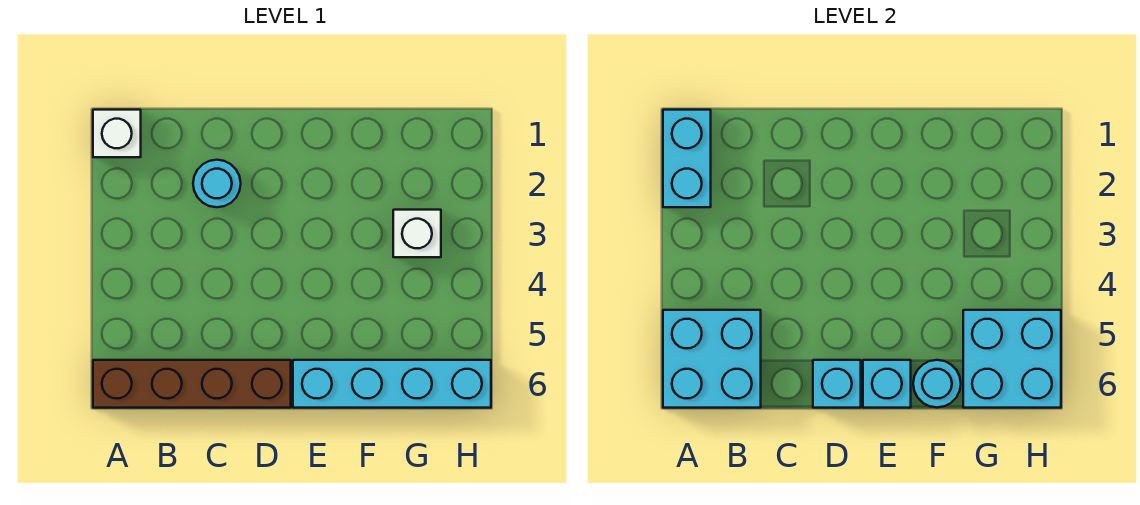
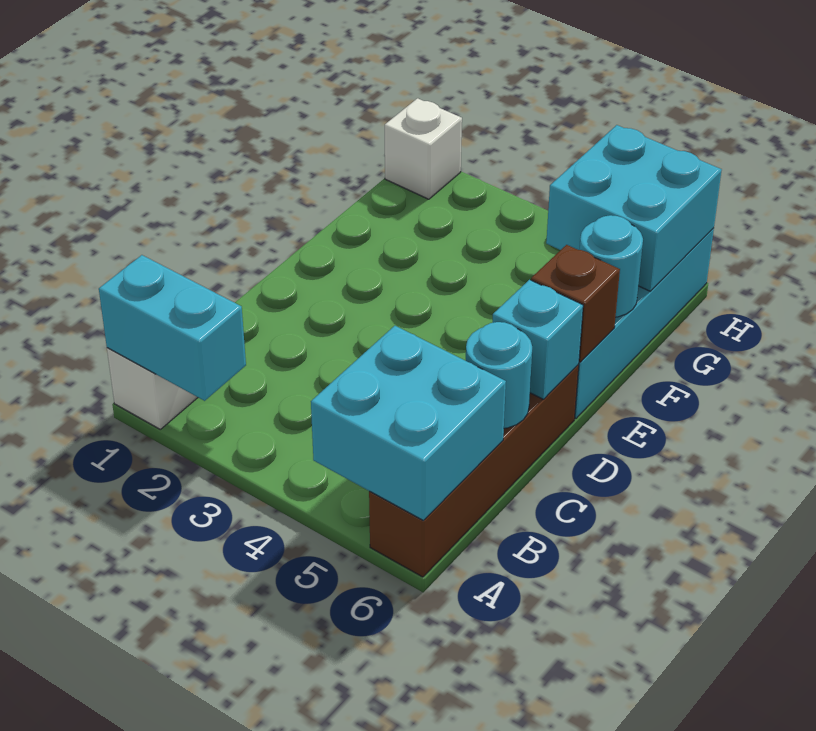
cyan 1x1 round brick [193,160,241,207] -> cyan 1x1 round brick moved to [466,322,532,428]
cyan 1x1 brick [863,360,911,408] -> brown 1x1 brick [531,245,620,362]
white 1x1 brick [393,210,441,257] -> white 1x1 brick moved to [385,98,462,199]

